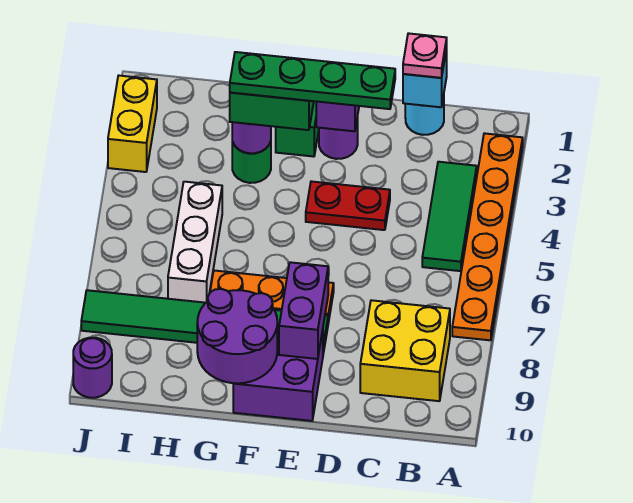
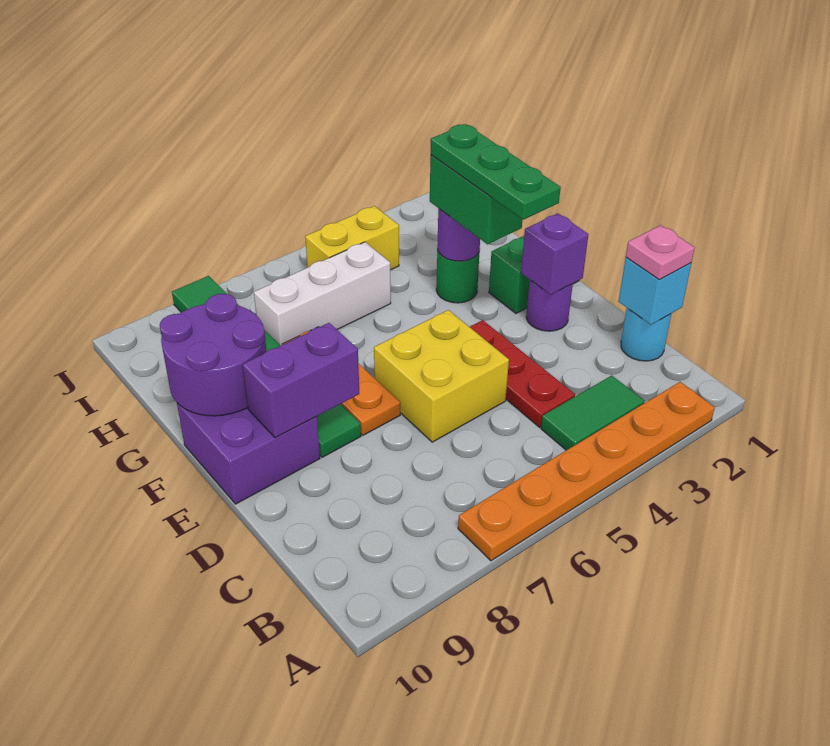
green 1x3 tile [422,162,477,271] -> green 1x2 tile [541,376,645,450]
yellow 2x2 brick [360,300,450,401] -> yellow 2x2 brick moved to [374,310,509,442]
green 1x4 plate [230,52,395,109] -> green 1x3 plate [431,124,561,220]
red 1x2 plate [306,181,390,230] -> red 1x3 plate [470,320,575,427]
yellow 1x2 brick [108,76,157,172] -> yellow 1x2 brick moved to [305,206,399,270]
purple 1x1 round brick [73,338,112,398] -> none

